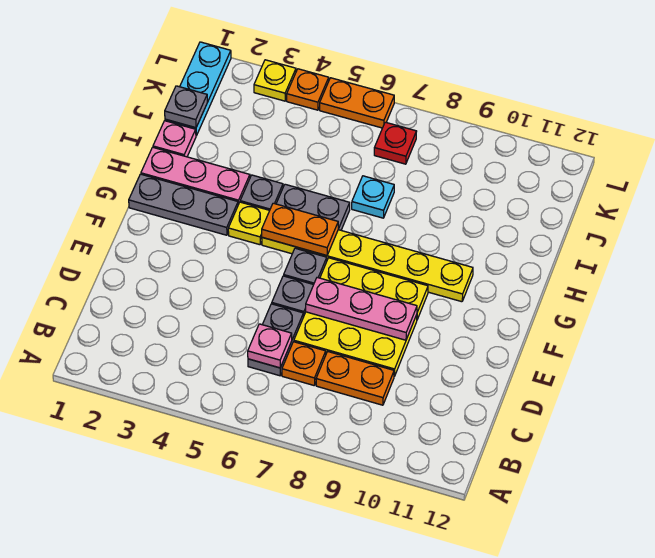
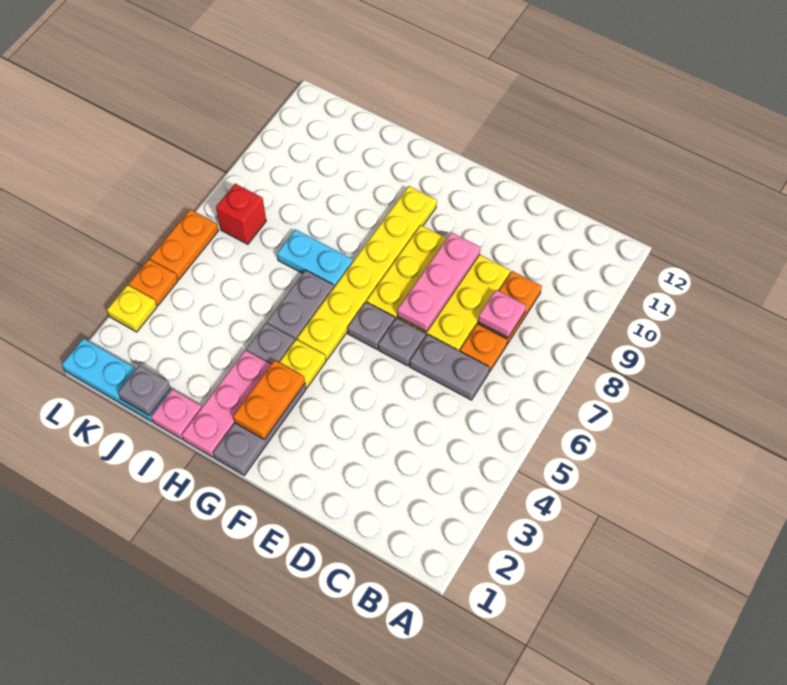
pink 1x1 plate [248,324,292,368] -> pink 1x1 plate moved to [478,290,526,337]
orange 1x2 plate [262,203,339,256] -> orange 1x2 plate moved to [233,360,305,439]
cyan 1x1 plate [352,176,394,218] -> cyan 1x2 plate [277,230,353,287]
red 1x1 plate [374,122,417,164] -> red 1x1 brick [216,184,266,244]

